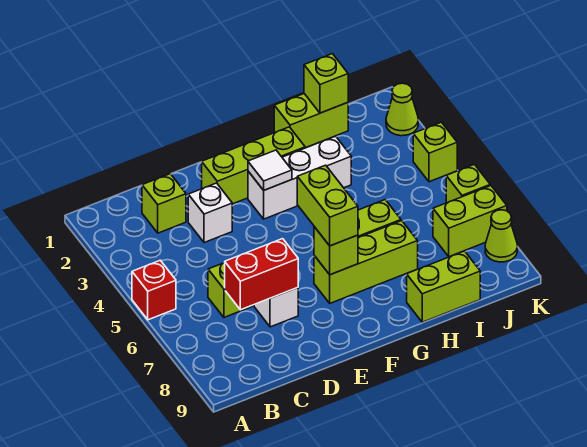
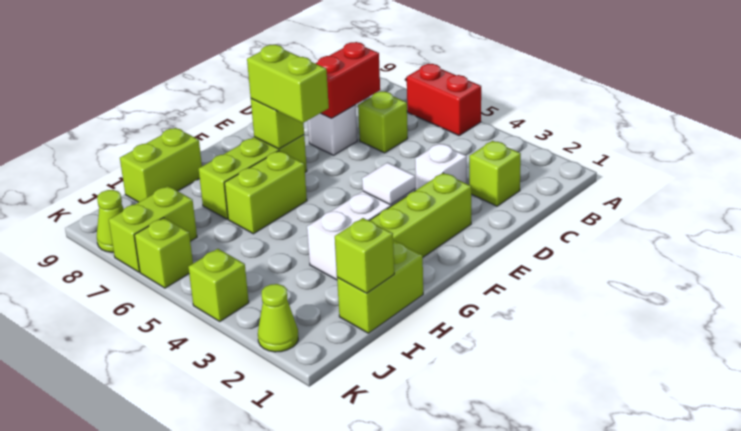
red 1x1 brick [132,260,176,320] -> red 1x2 brick [407,64,481,135]

